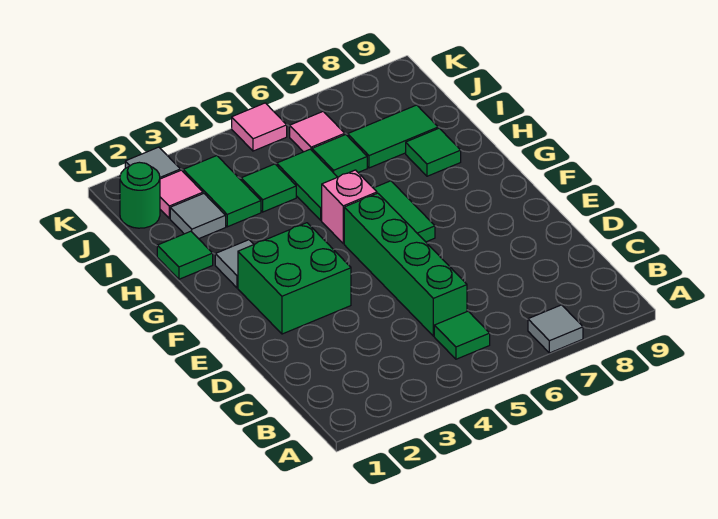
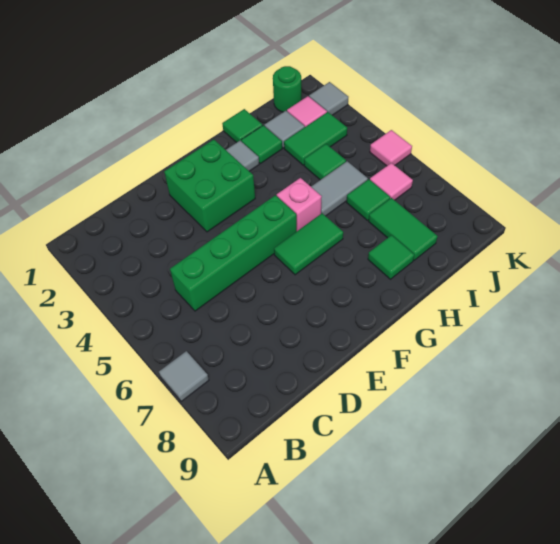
green 1x1 tile [434,311,490,359] -> green 1x1 tile moved to [241,125,282,164]
green 1x2 tile [277,149,337,220] -> grey 1x2 tile [311,161,368,216]

